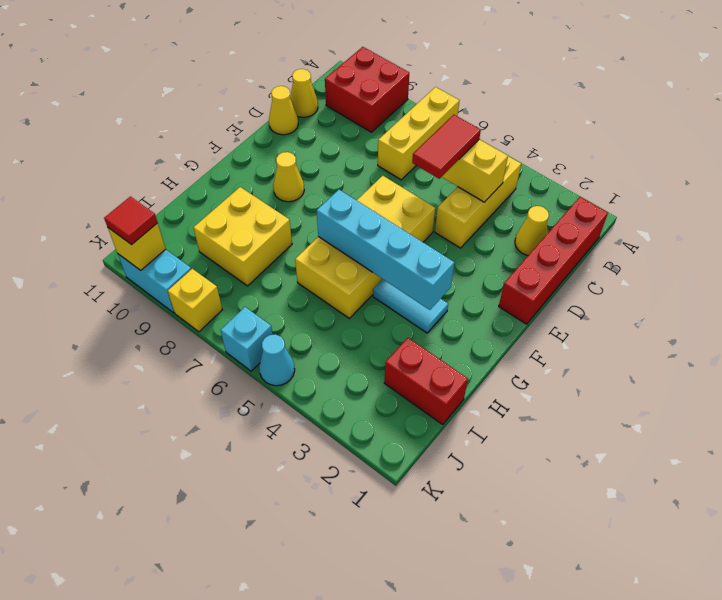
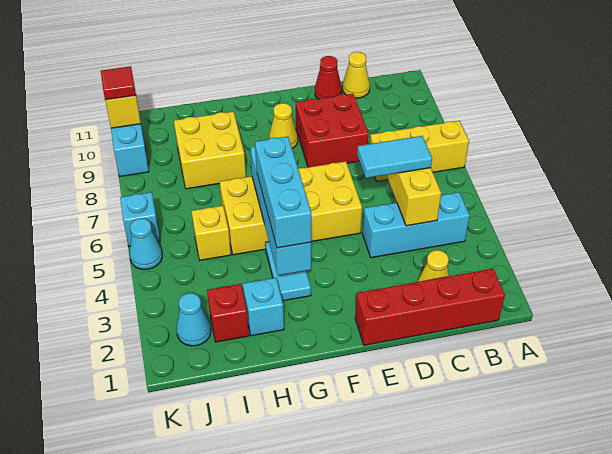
red 2x2 brick [325,47,409,132] -> red 2x2 brick moved to [296,94,369,167]
yellow 1x3 brick [435,156,521,248] -> cyan 1x3 brick [362,192,470,258]
red 1x2 tile [412,115,481,179] -> cyan 1x2 tile [357,136,432,178]
yellow 1x1 cone [269,86,298,135] -> red 1x1 cone [315,56,342,99]
none -> cyan 1x3 brick [255,137,311,248]
none -> cyan 1x1 brick [243,278,284,336]
red 1x2 brick [384,338,468,424] -> red 1x1 brick [207,284,249,342]
none -> cyan 1x1 cone [177,293,211,346]
yellow 1x1 brick [168,269,222,332] -> yellow 1x1 brick moved to [192,206,231,260]

